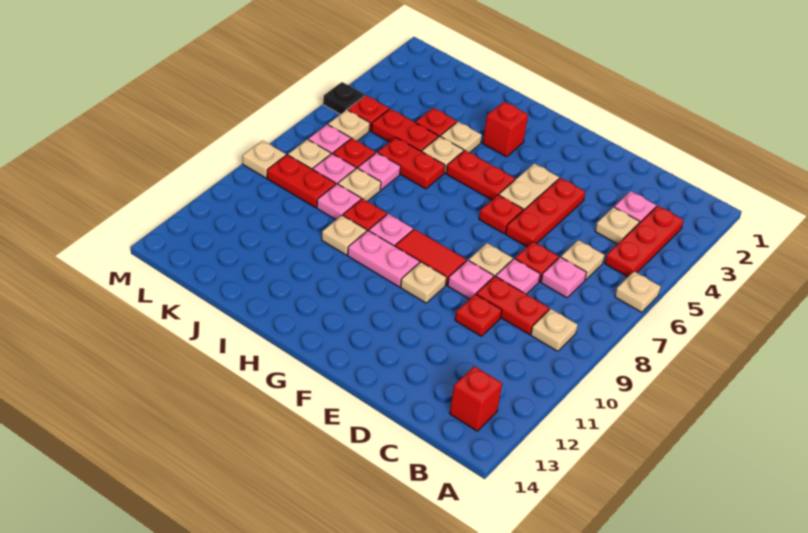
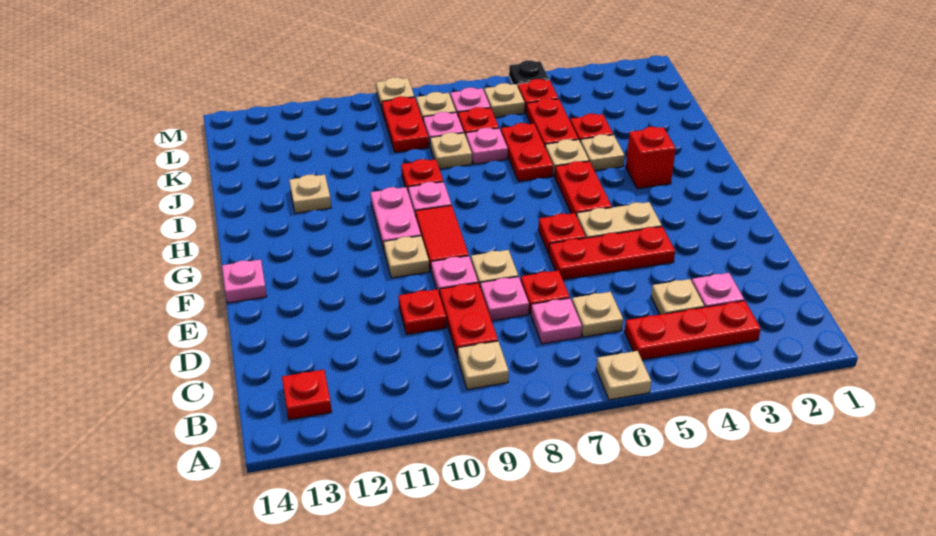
red 1x1 brick [450,366,502,431] -> red 1x1 plate [282,370,332,420]
tan 1x1 plate [322,215,367,255] -> tan 1x1 plate moved to [289,175,331,213]
pink 1x1 plate [317,184,361,220] -> pink 1x1 plate moved to [222,260,267,303]

